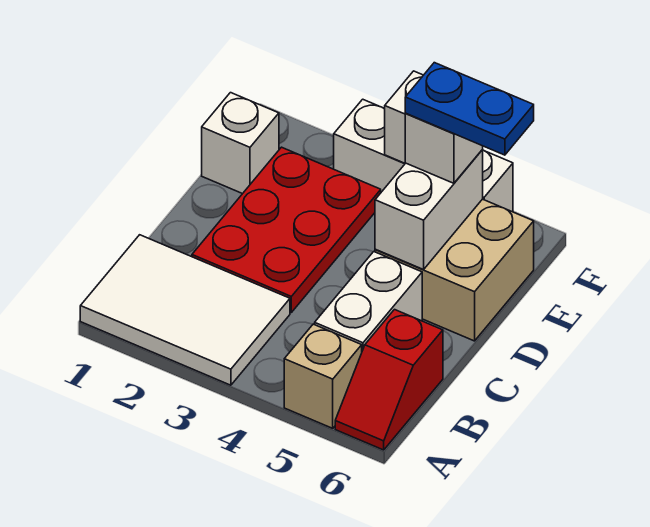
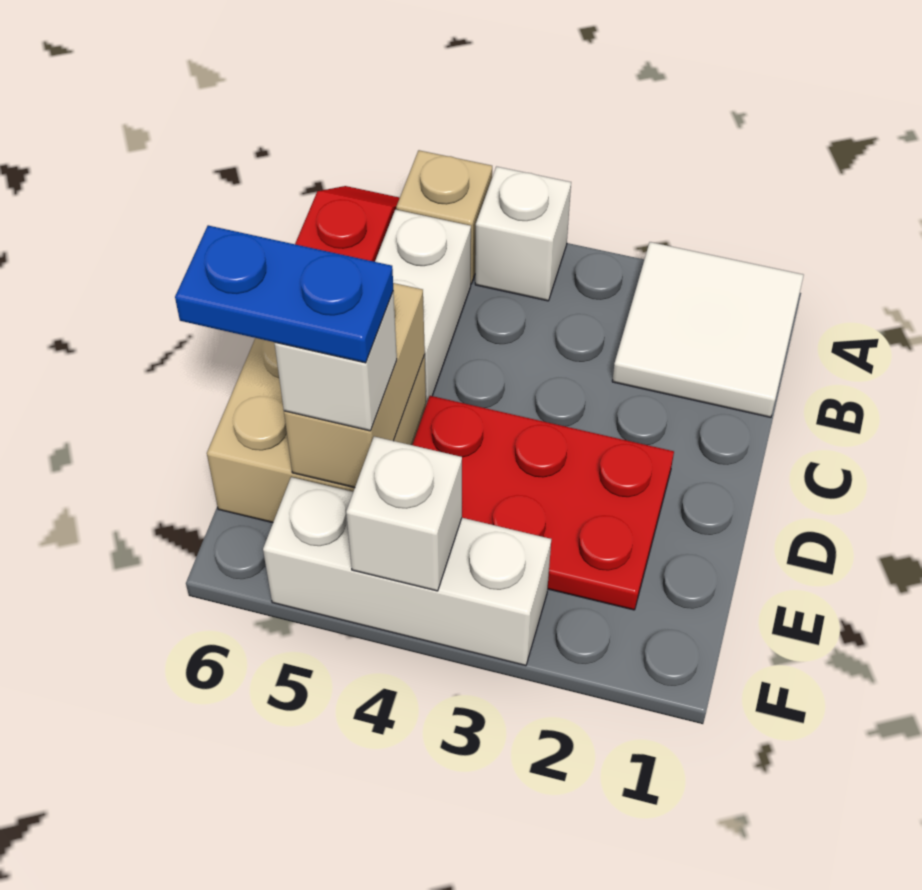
white 2x3 tile [80,235,290,385] -> white 2x2 tile [612,242,804,417]
red 2x3 plate [192,147,381,312] -> red 2x3 plate turned to [412,396,674,610]
white 1x2 brick [375,150,483,270] -> tan 1x2 brick [284,283,425,488]
white 1x1 brick [202,93,279,194] -> white 1x1 brick moved to [475,167,571,301]

